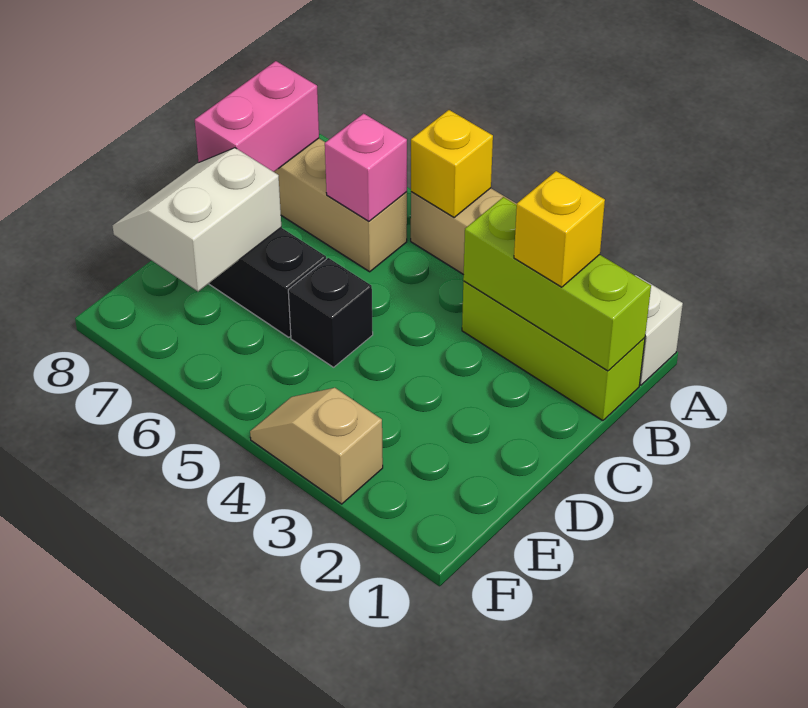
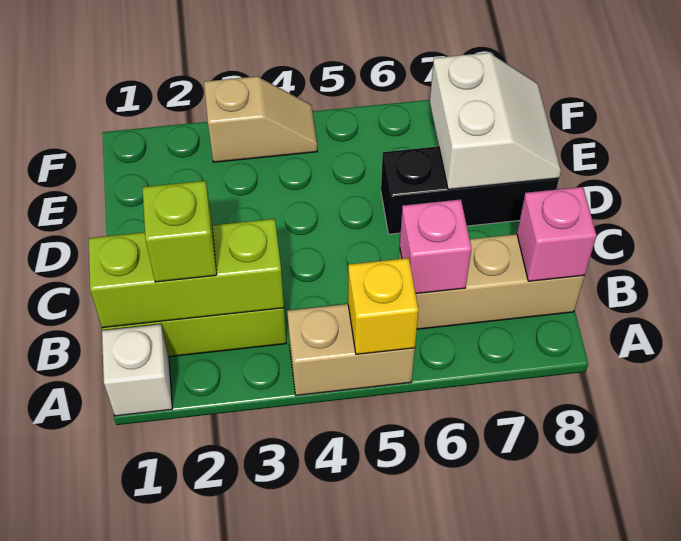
yellow 1x1 brick [514,171,605,287] -> lime 1x1 brick [142,181,217,282]
pink 1x2 brick [195,61,319,172] -> pink 1x1 brick [517,187,597,281]
black 1x1 brick [288,258,373,367] -> none

